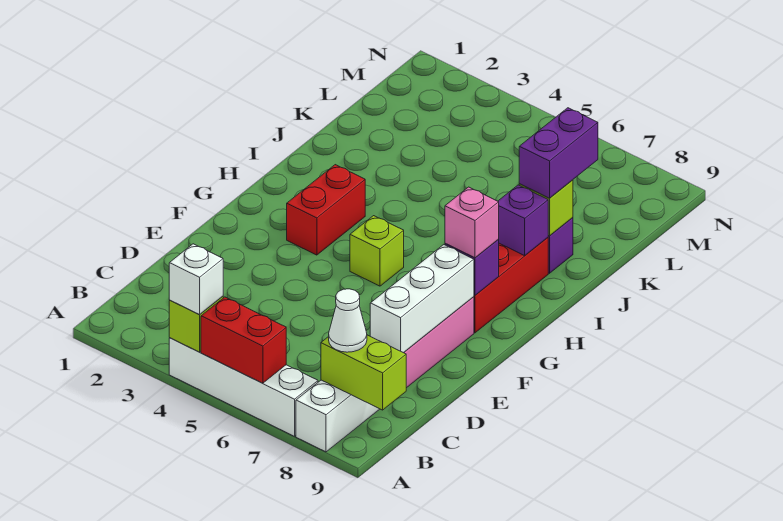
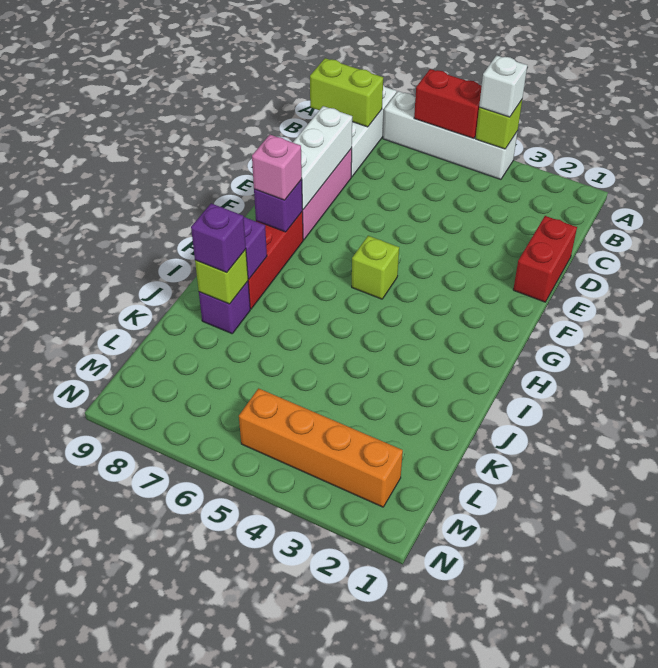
white 1x1 cone [329,289,367,352] -> none
red 1x2 brick [287,165,365,255] -> red 1x2 brick moved to [513,216,577,302]
purple 1x2 brick [519,108,598,198] -> purple 1x1 brick [191,203,246,272]
none -> orange 1x4 brick [239,388,403,507]

